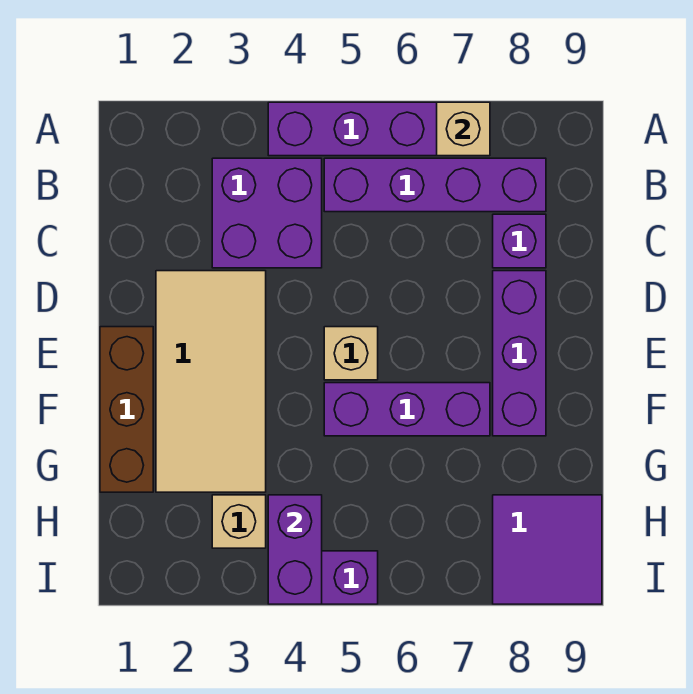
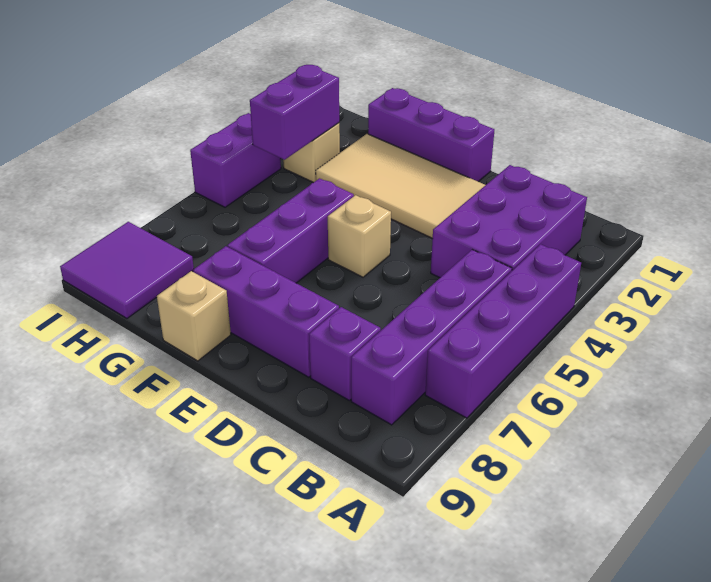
tan 1x1 brick [437,102,490,156] -> tan 1x1 brick moved to [157,271,231,361]
purple 2x2 brick [212,158,322,268] -> purple 2x3 brick [431,165,587,278]
brown 1x3 brick [100,327,153,492] -> purple 1x3 brick [368,88,494,182]
purple 1x2 brick [268,495,322,604] -> purple 1x2 brick turned to [250,65,339,160]

